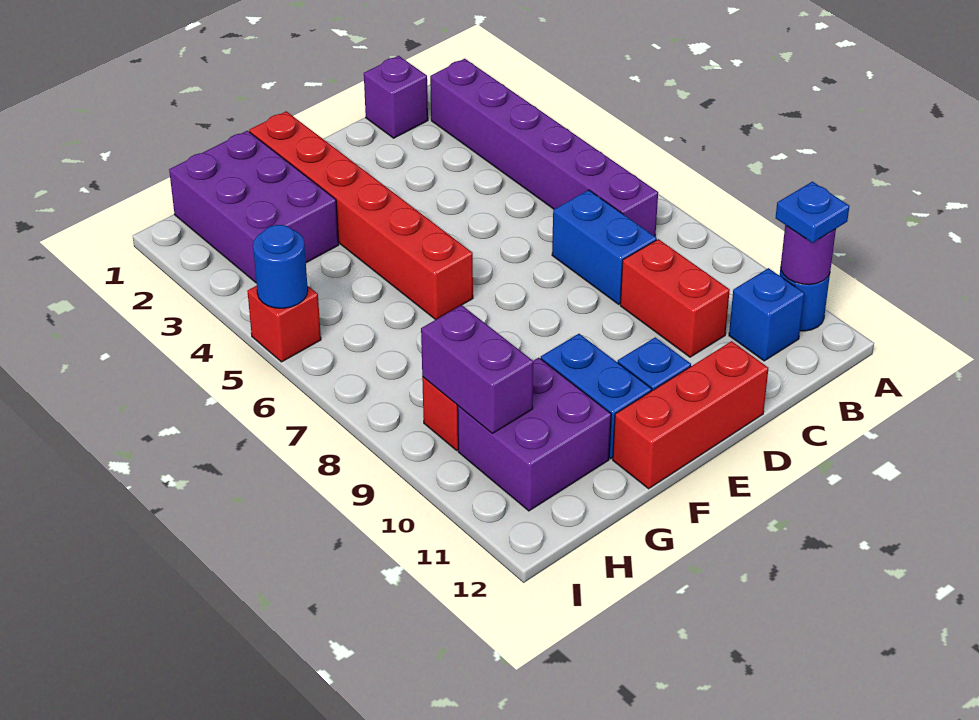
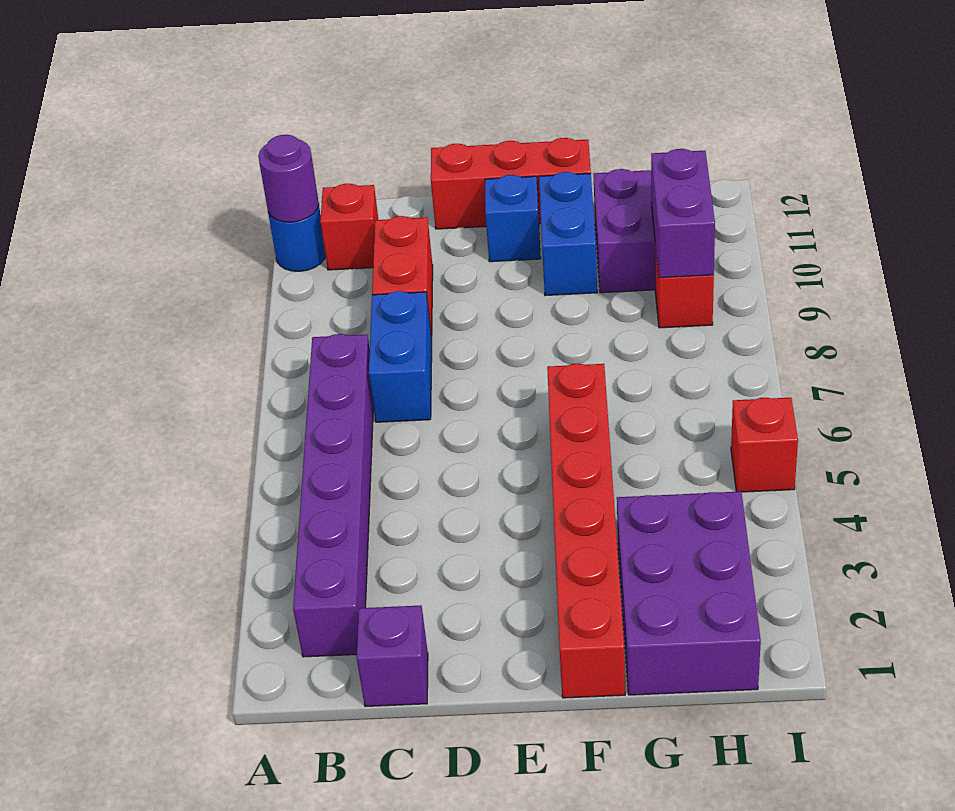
blue 1x1 plate [776,182,849,243] -> none
blue 1x1 brick [729,268,804,361] -> red 1x1 brick [320,184,378,270]
blue 1x1 round brick [253,225,308,308] -> none

